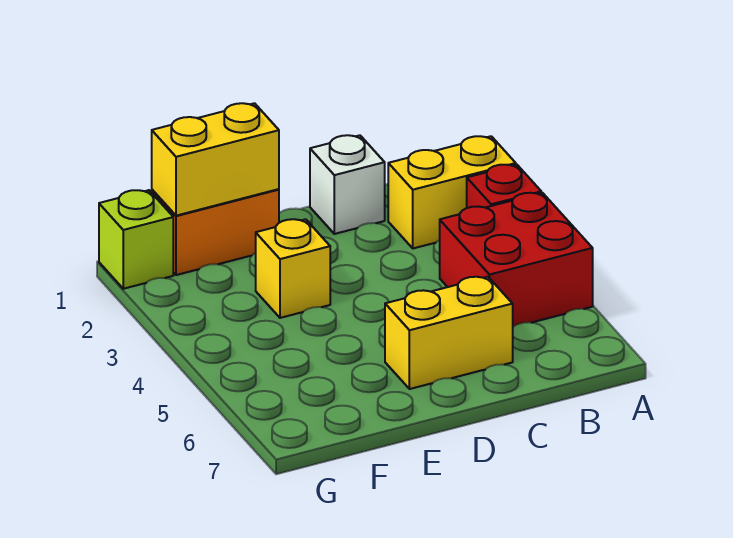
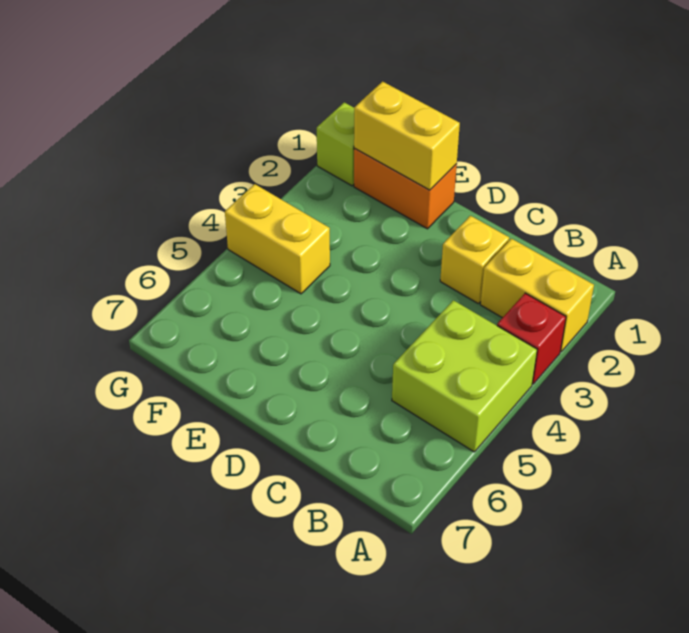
red 2x2 brick [440,193,593,327] -> lime 2x2 brick [392,300,537,452]
white 1x1 brick [310,135,385,234] -> none
yellow 1x2 brick [385,277,513,389] -> yellow 1x2 brick moved to [225,184,330,294]
yellow 1x1 brick [256,219,330,318] -> yellow 1x1 brick moved to [440,216,509,303]

